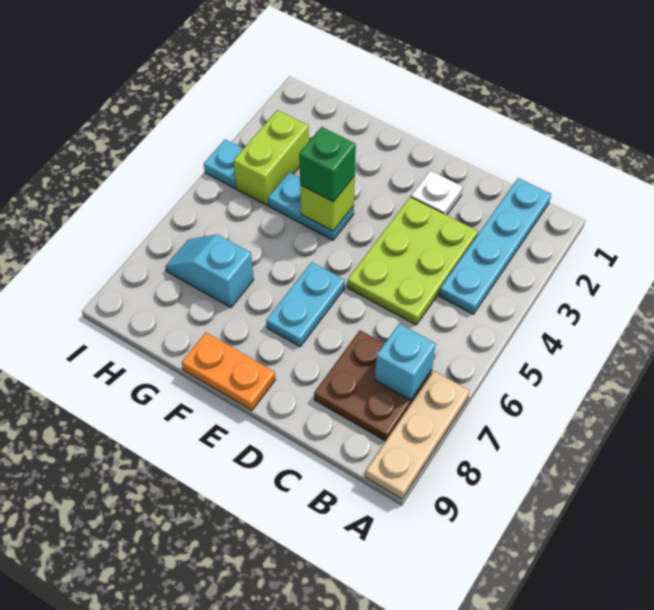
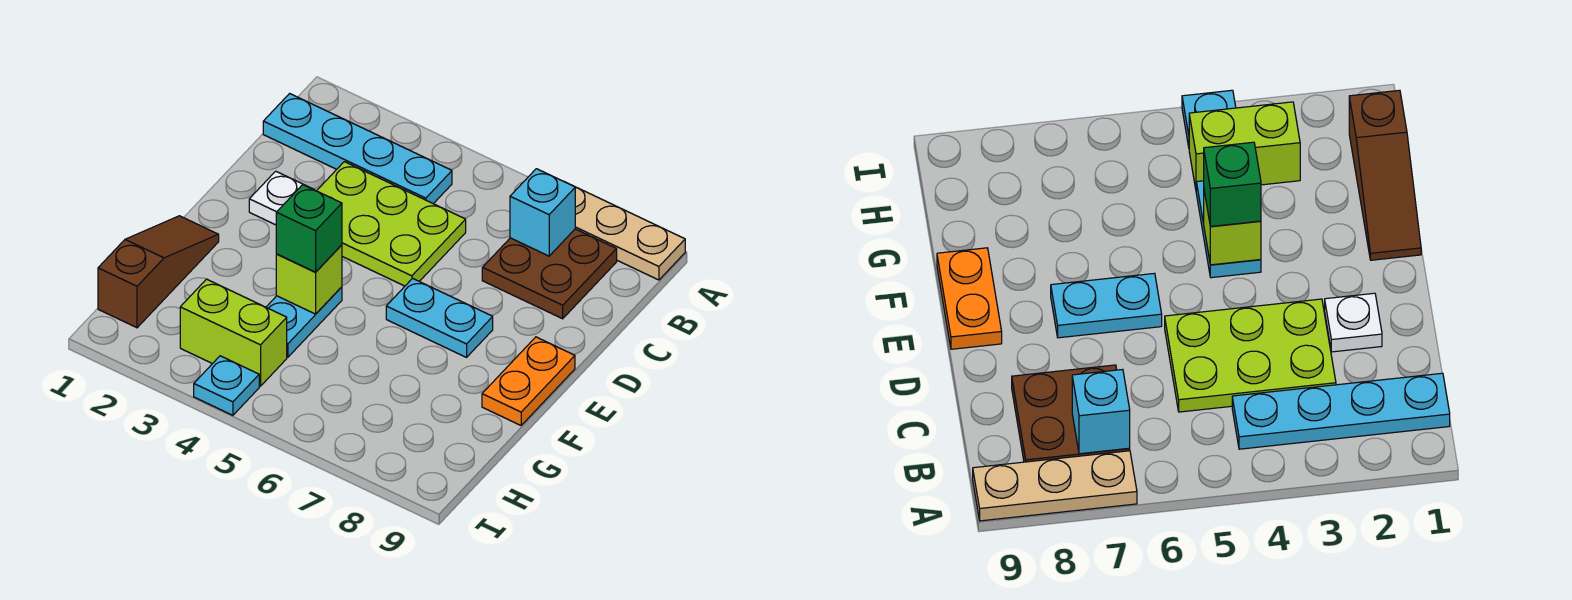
none -> brown 1x3 slope [98,216,219,328]
cyan 1x2 slope [165,234,254,308] -> none

